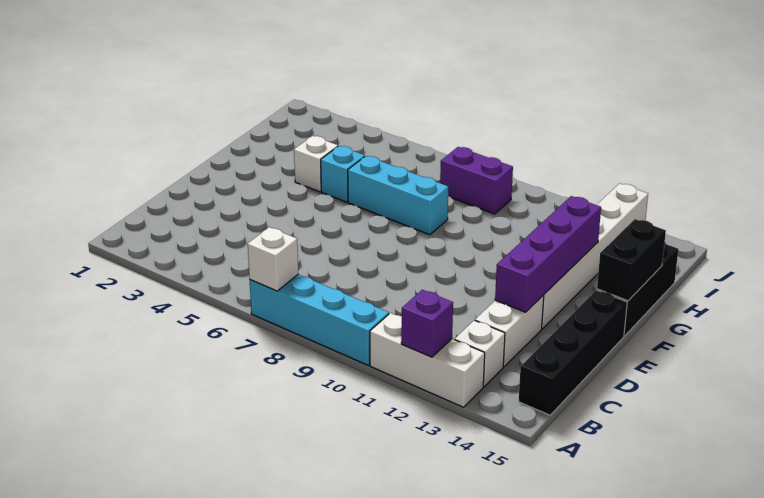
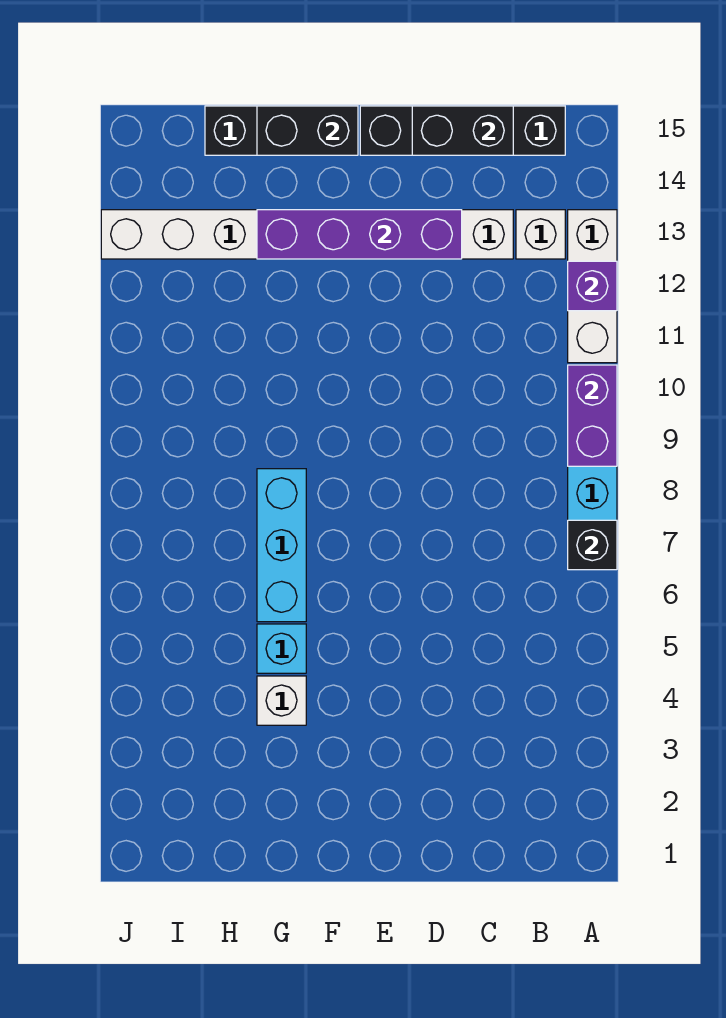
white 1x1 brick [248,227,298,291] -> black 1x1 brick [568,520,617,570]
none -> black 1x2 brick [412,106,513,155]
purple 1x2 brick [440,147,513,214] -> purple 1x2 brick moved to [568,365,617,466]

